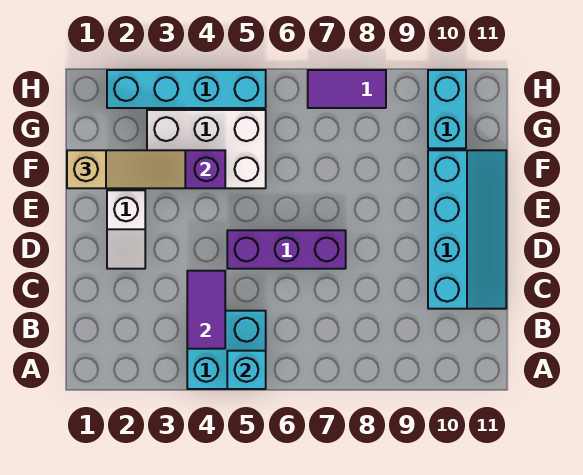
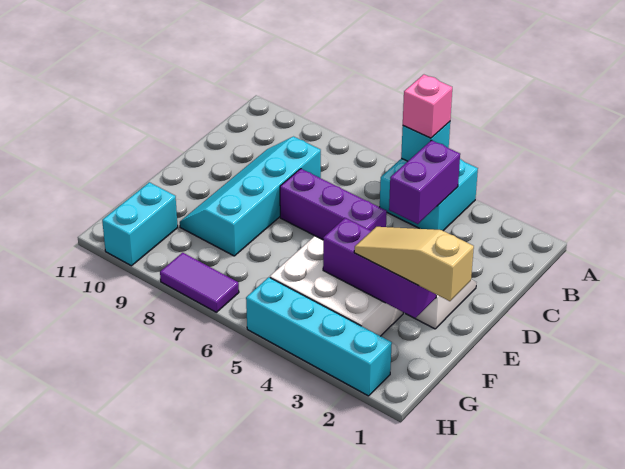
none -> pink 1x1 brick [403,75,452,138]
purple 1x2 tile [187,271,225,349] -> purple 1x2 brick [389,140,460,224]
cyan 2x4 slope [428,150,506,309] -> cyan 2x4 slope moved to [180,137,321,256]

